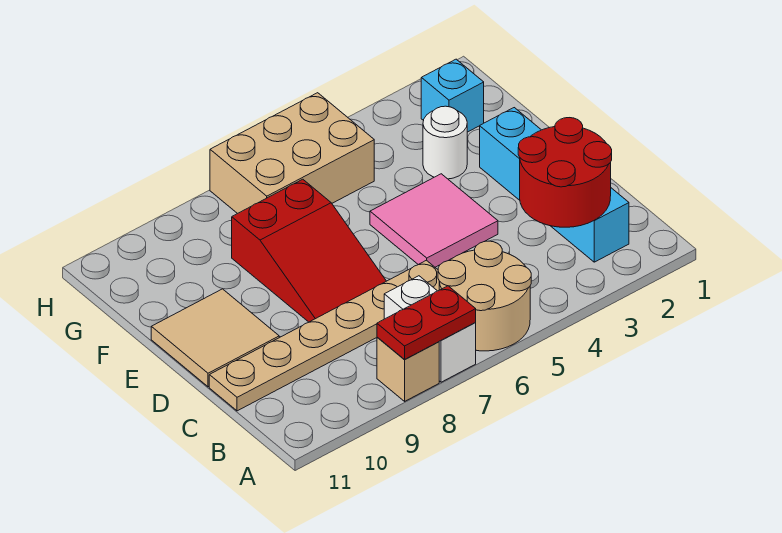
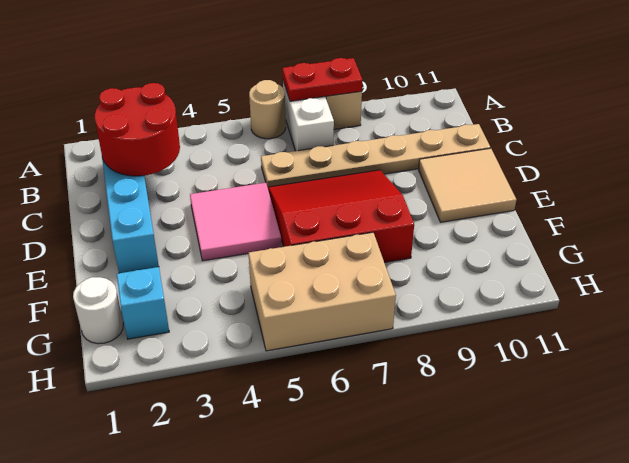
tan 2x2 round brick [438,241,531,351] -> tan 1x1 round brick [249,80,286,139]
red 2x3 slope [232,179,386,322] -> red 3x3 slope [268,170,414,263]
white 1x1 round brick [423,106,467,179] -> white 1x1 round brick moved to [73,277,123,344]

